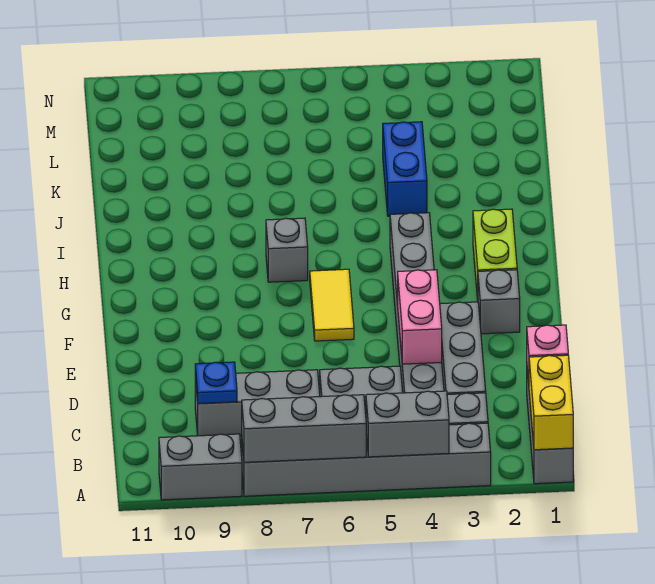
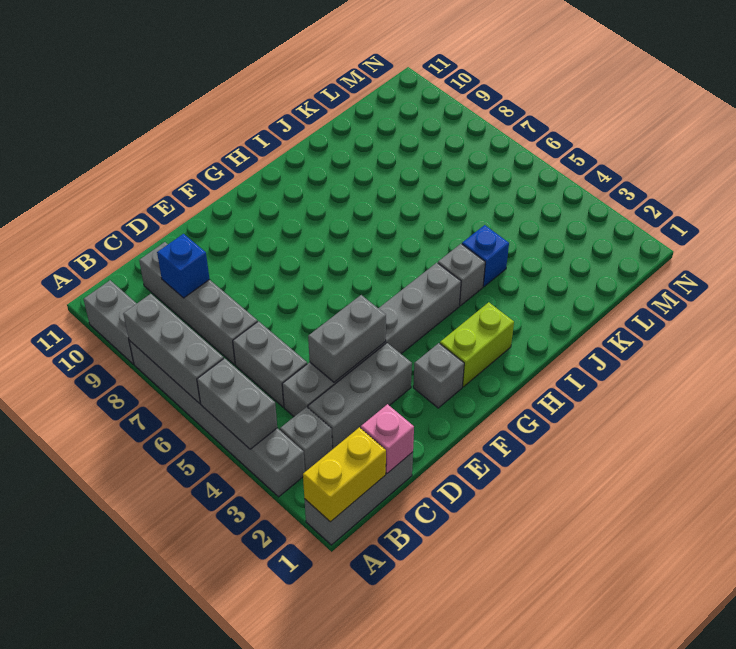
grey 1x3 brick [195,370,320,436] -> grey 1x4 brick [139,242,257,365]
blue 1x1 plate [195,362,237,404] -> blue 1x1 brick [157,234,210,298]
pink 1x2 brick [398,270,442,364] -> grey 1x2 brick [308,295,386,382]
yellow 1x2 tile [310,269,354,341] -> none
grey 1x1 brick [266,218,308,282] -> grey 1x1 brick moved to [438,244,485,306]
blue 1x2 brick [383,122,427,216] -> blue 1x1 brick [462,225,509,287]

